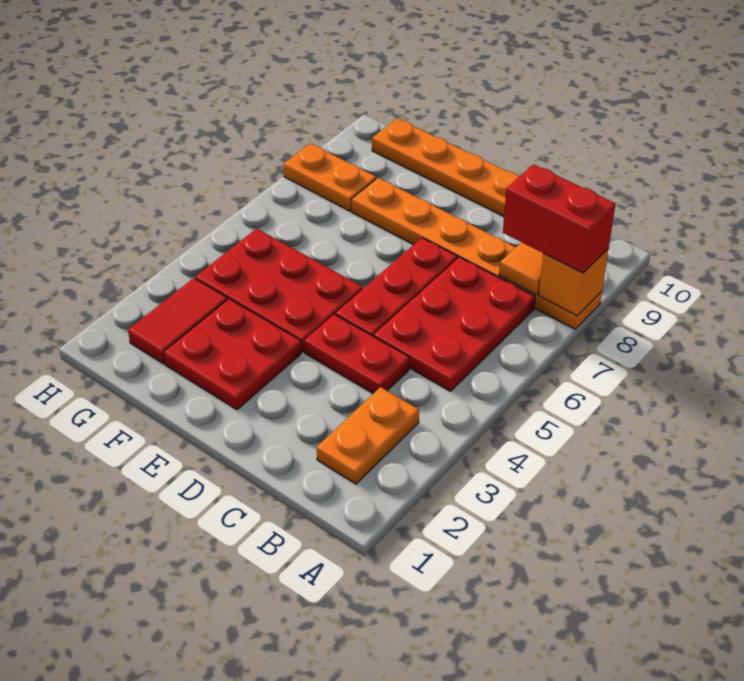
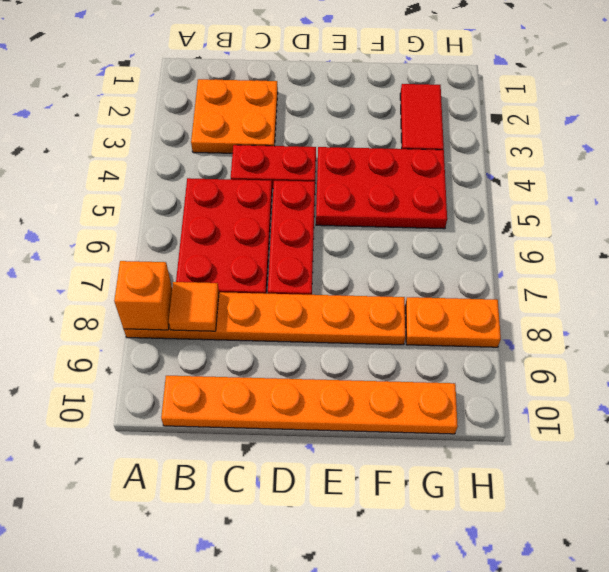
red 1x2 brick [503,164,615,273] -> none
orange 1x2 plate [317,387,419,484] -> orange 2x2 plate [191,79,278,153]
red 2x2 plate [163,299,301,410] -> none

